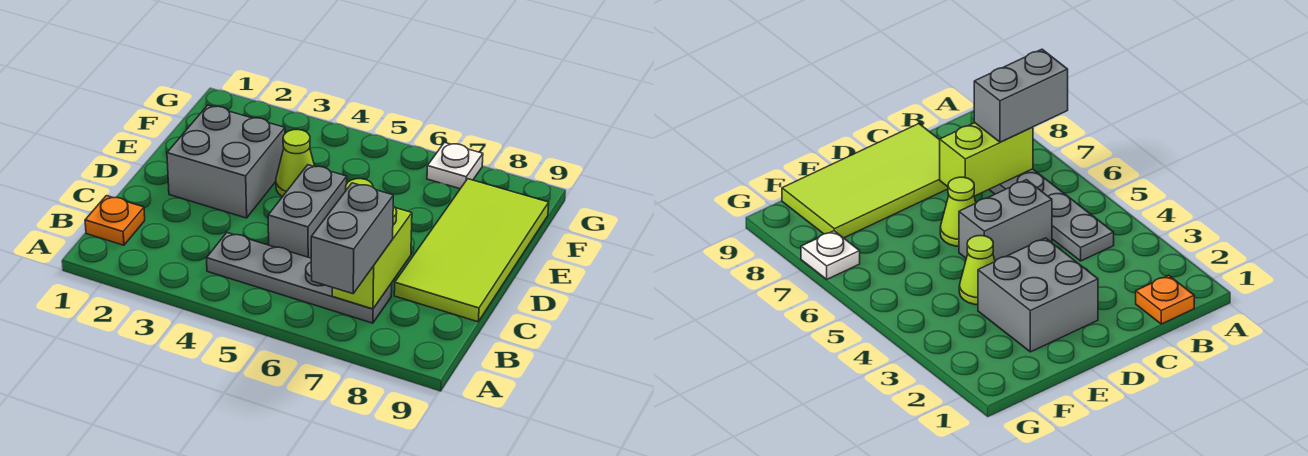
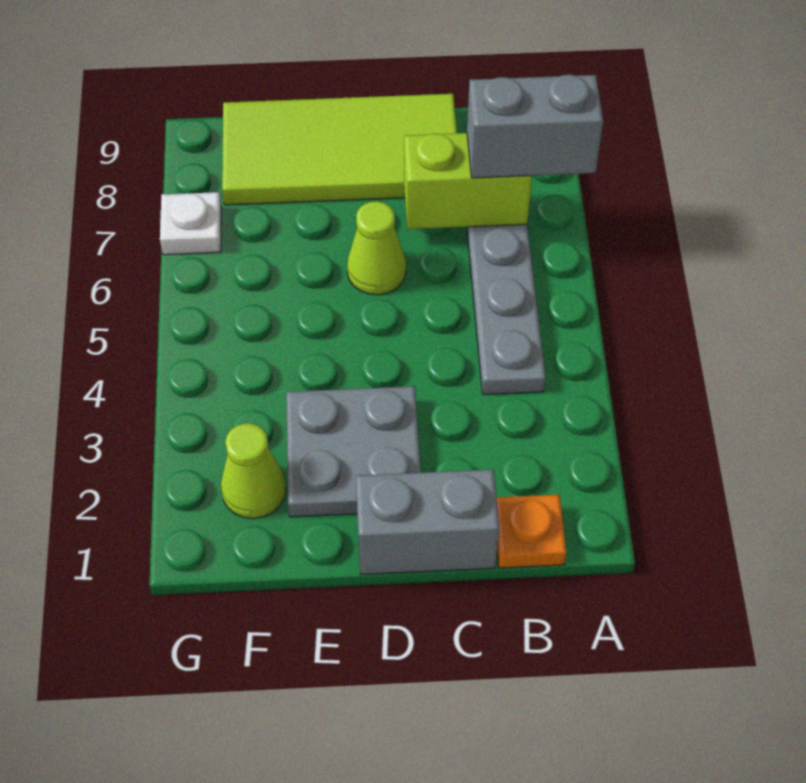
grey 1x2 brick [268,165,347,258] -> grey 1x2 brick moved to [356,469,499,575]
grey 2x2 brick [167,105,285,218] -> grey 2x2 plate [286,386,421,517]
lime 1x1 cone [276,130,315,197] -> lime 1x1 cone moved to [221,423,286,519]

